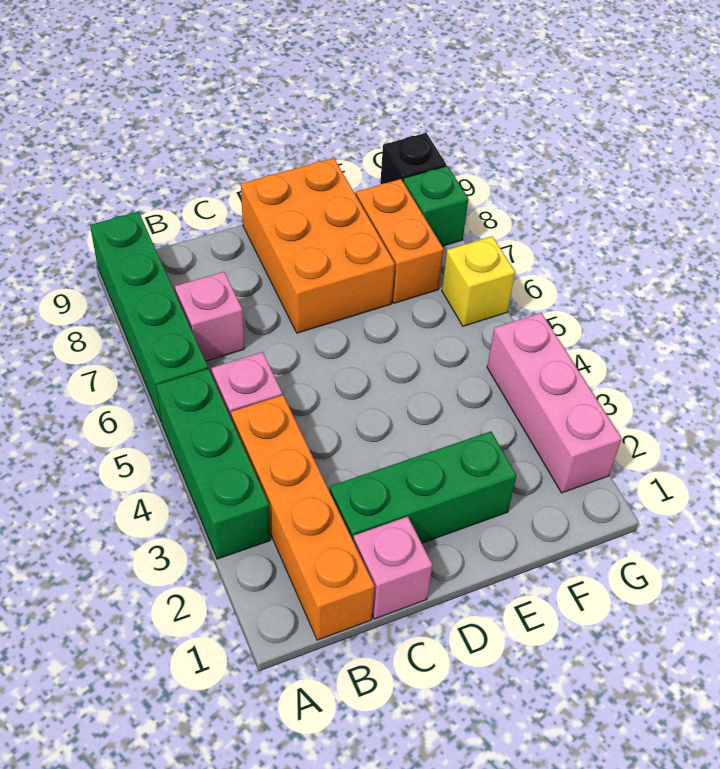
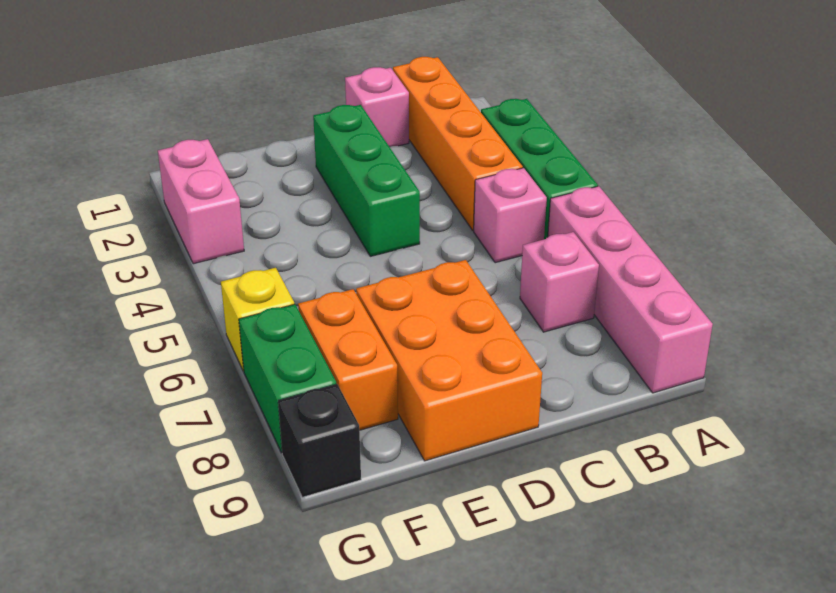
green 1x4 brick [90,212,208,421] -> pink 1x4 brick [548,186,713,393]
green 1x3 brick [330,431,517,543] -> green 1x3 brick turned to [313,105,420,256]
pink 1x3 brick [487,313,622,493] -> pink 1x2 brick [158,139,244,264]
green 1x1 brick [403,166,468,246] -> green 1x2 brick [239,304,336,453]

